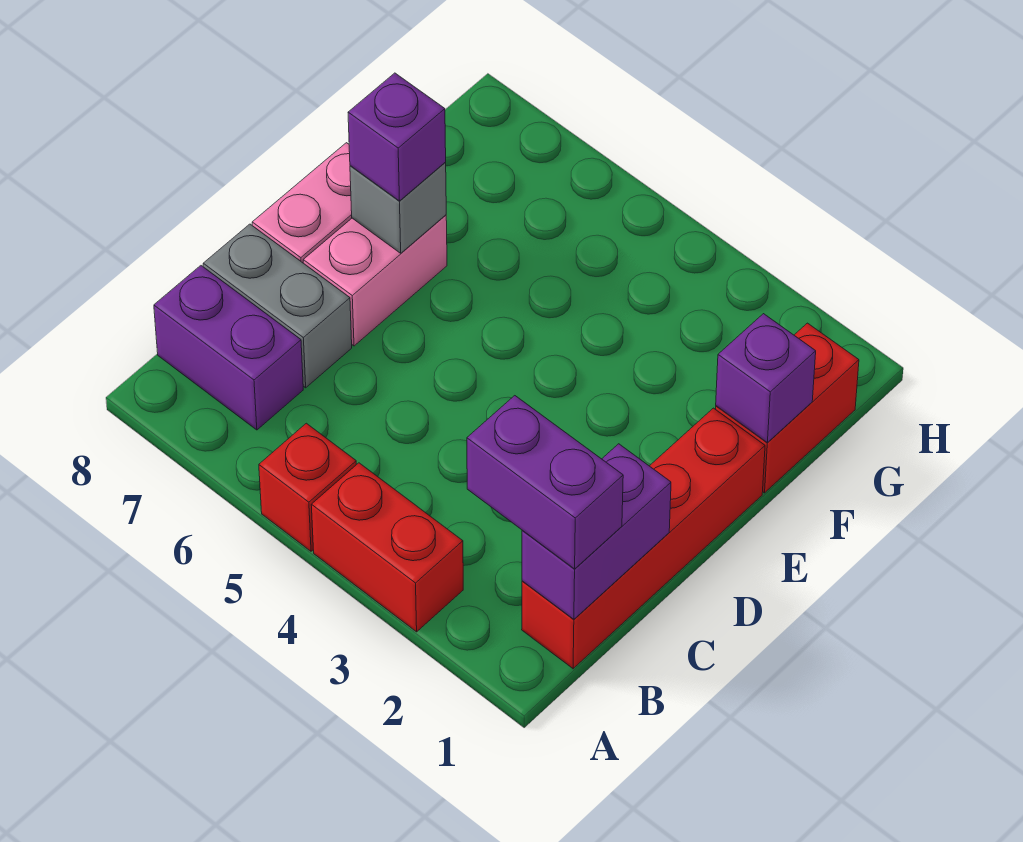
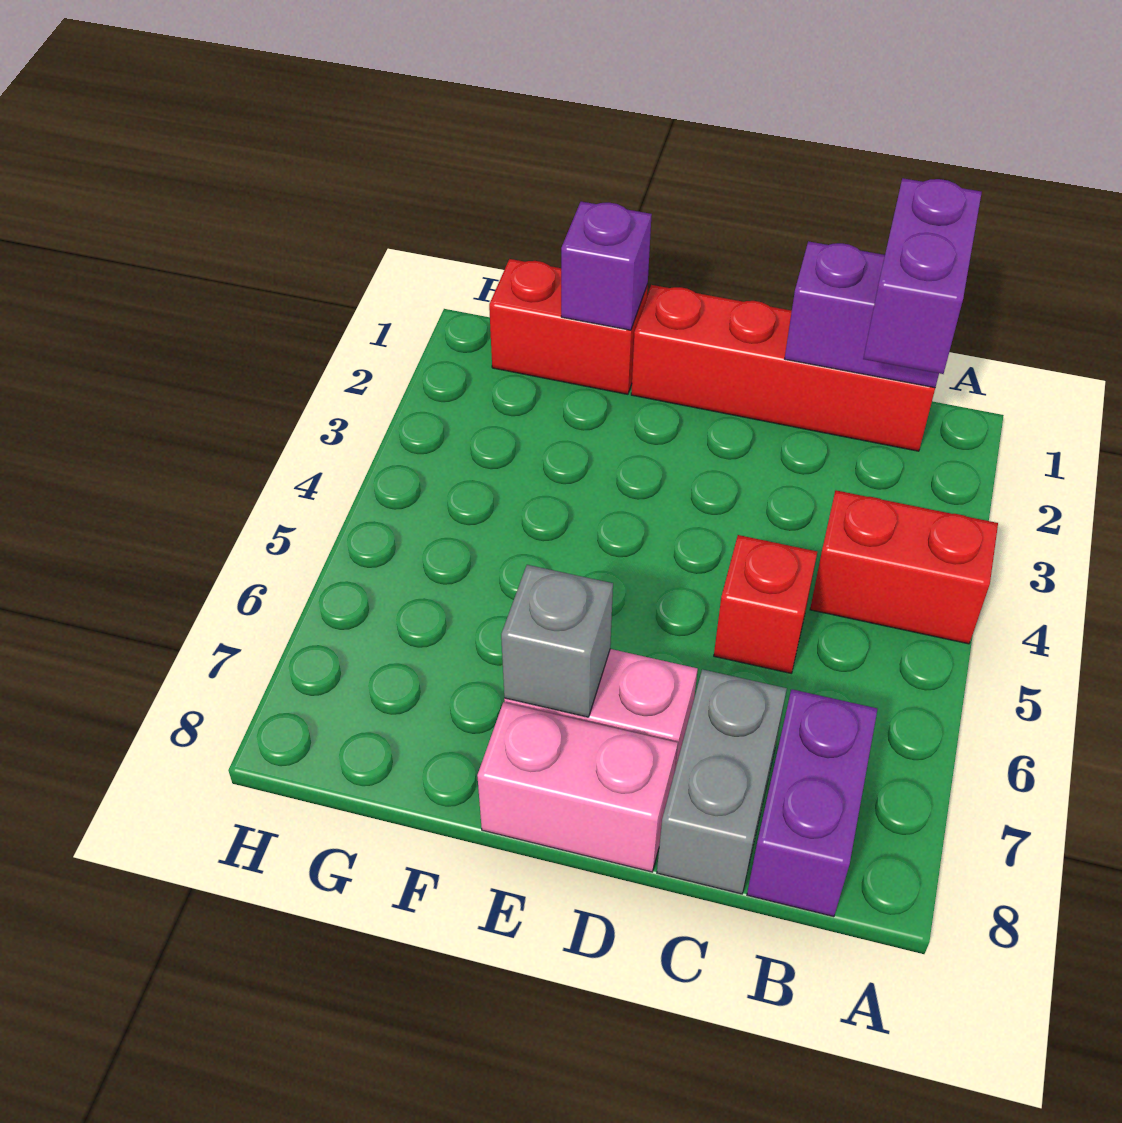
red 1x2 brick [311,463,463,632] -> red 1x2 brick turned to [810,490,998,644]
red 1x1 brick [259,423,356,551] -> red 1x1 brick moved to [714,535,817,673]
purple 1x1 brick [348,73,446,201] -> none

